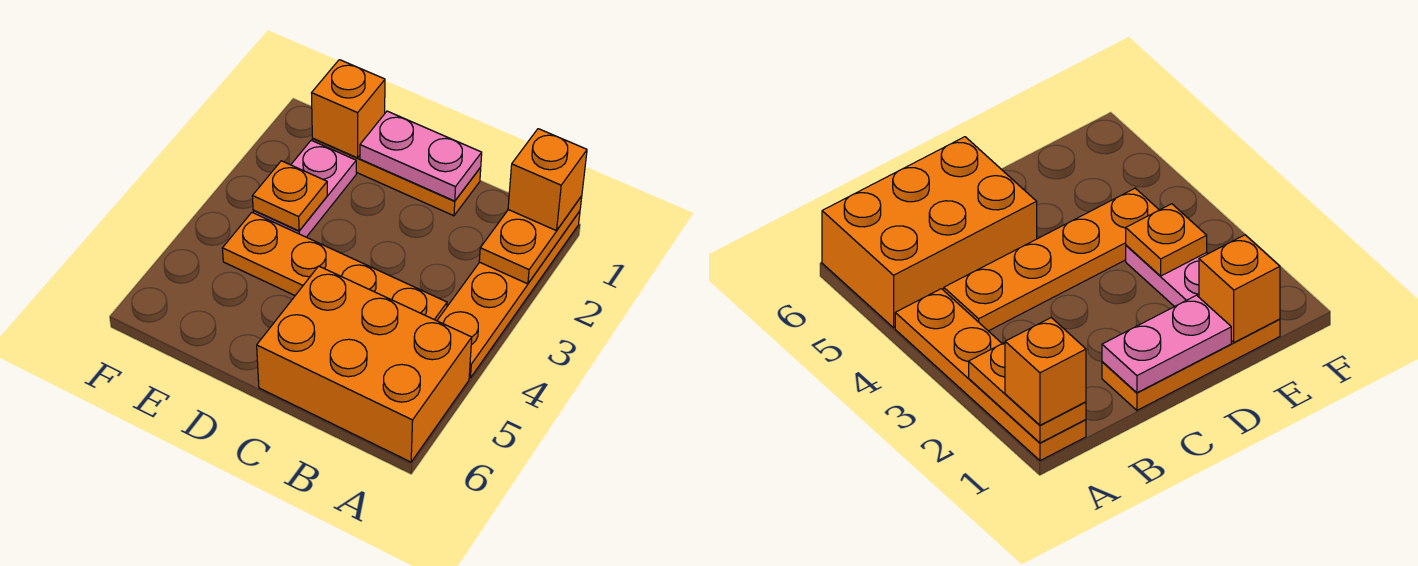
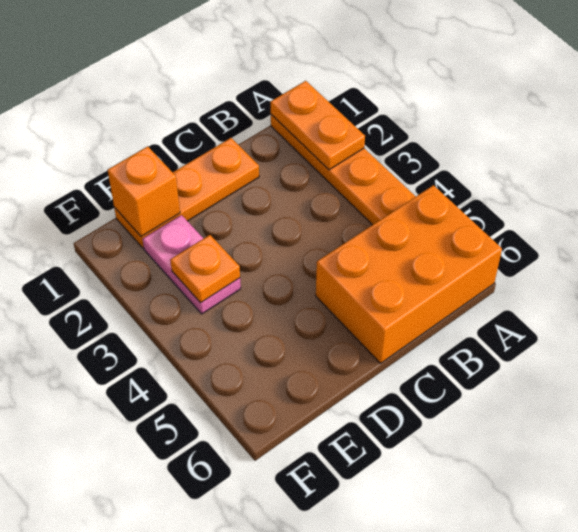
orange 1x1 brick [508,129,587,231] -> none
orange 1x4 plate [222,213,447,321] -> none
pink 1x2 plate [360,111,482,201] -> none

